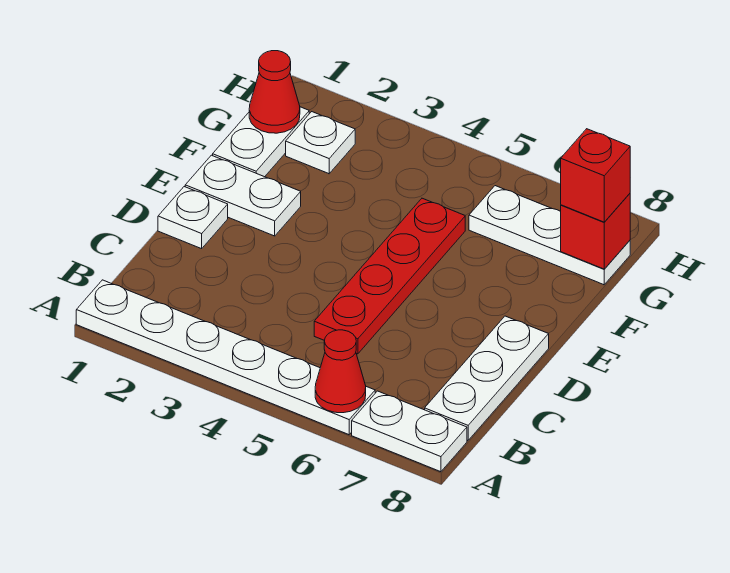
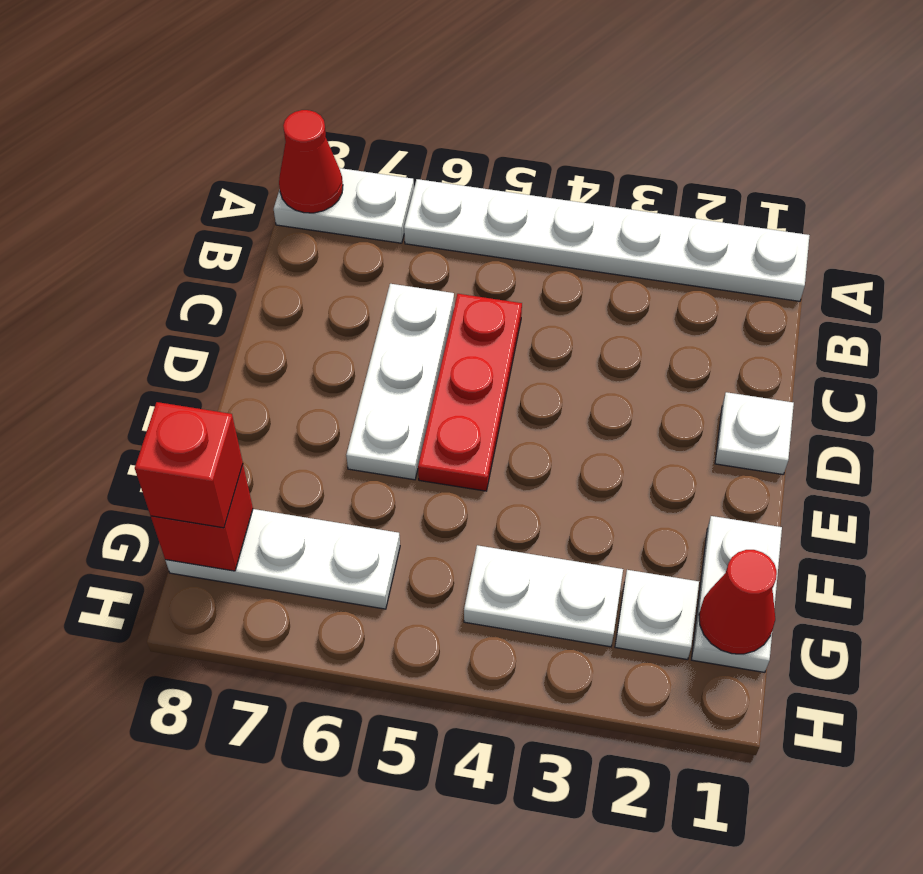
red 1x1 cone [315,330,366,413] -> red 1x1 cone moved to [279,110,343,213]
white 1x3 plate [425,316,549,440] -> white 1x3 plate moved to [346,284,454,480]
red 1x4 plate [314,198,465,354] -> red 1x3 plate [418,294,522,491]
white 1x2 plate [185,155,301,236] -> white 1x2 plate moved to [464,545,623,647]

